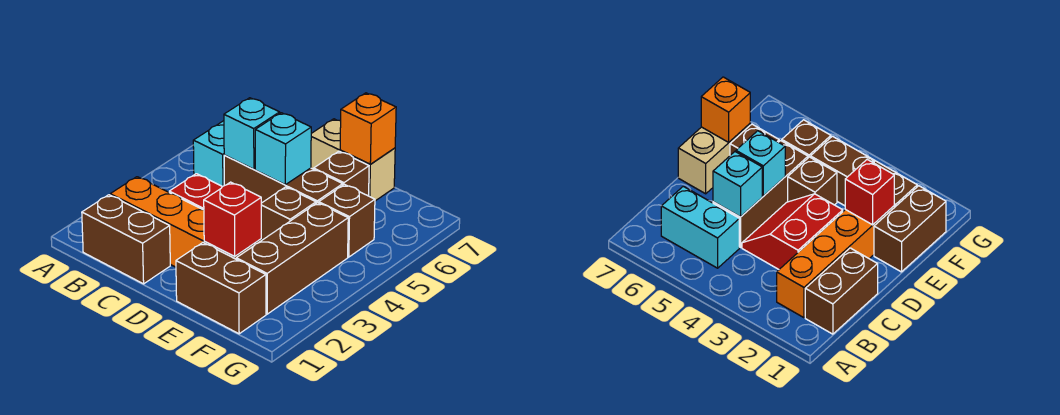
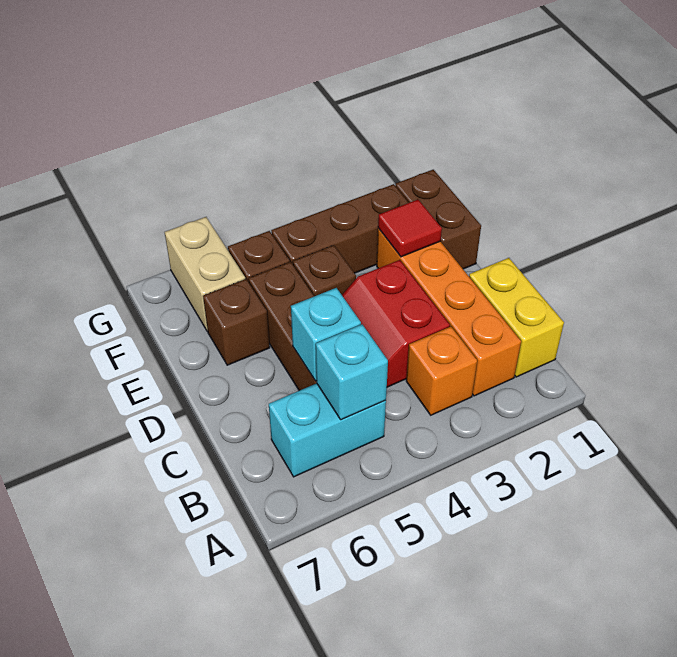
brown 1x2 brick [82,195,170,284] -> yellow 1x2 brick [469,258,564,377]
cyan 1x1 brick [255,113,311,185] -> cyan 1x1 brick moved to [316,324,388,420]
tan 1x2 brick [311,119,395,201] -> tan 1x2 brick moved to [165,217,245,331]
red 1x1 brick [204,182,261,257] -> red 1x1 tile [378,200,442,257]
orange 1x1 brick [340,93,396,164] -> orange 1x1 brick moved to [406,327,477,415]

